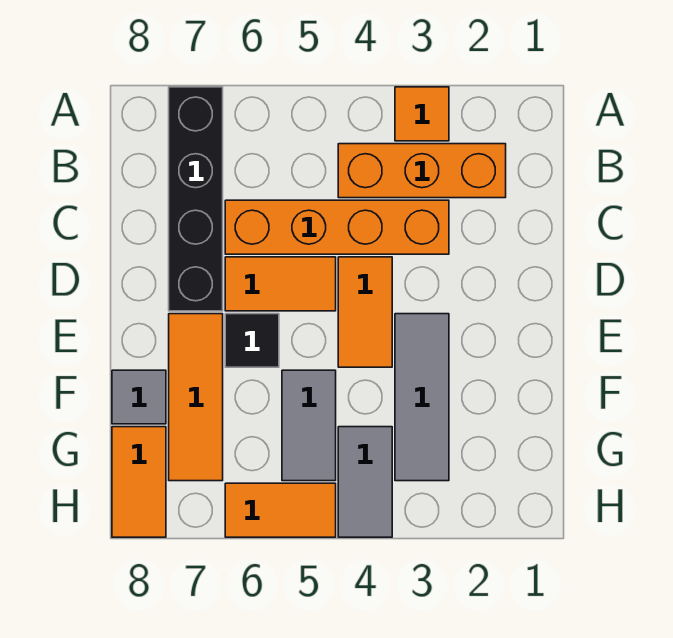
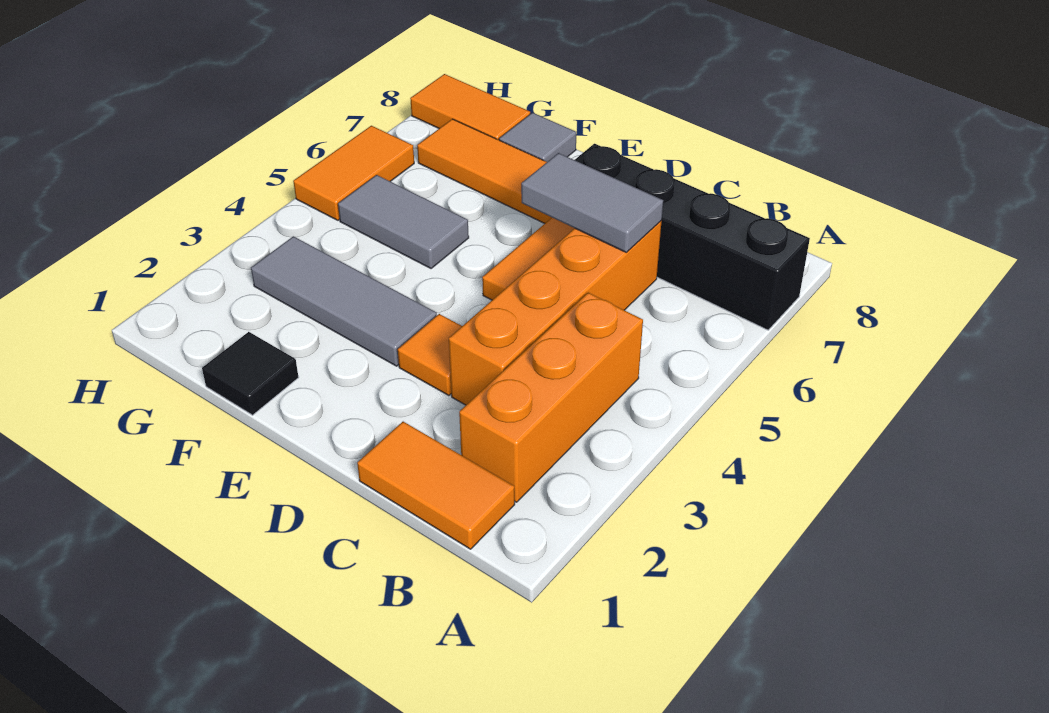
orange 1x1 tile [395,87,449,141] -> orange 1x1 tile moved to [398,314,462,396]
orange 1x2 tile [338,257,392,367] -> orange 1x2 tile moved to [357,422,515,549]
black 1x1 tile [225,314,279,367] -> black 1x1 tile moved to [202,332,299,415]
grey 1x2 tile [338,427,392,537] -> grey 1x2 tile moved to [521,153,663,252]

